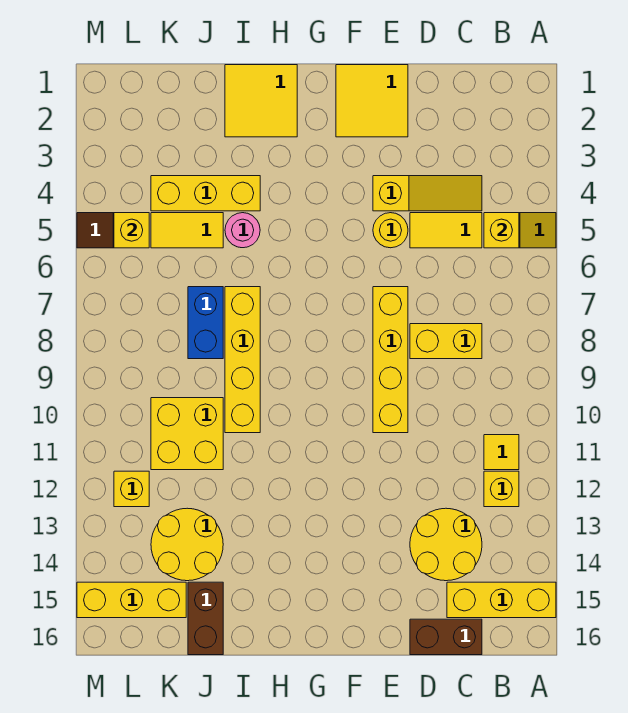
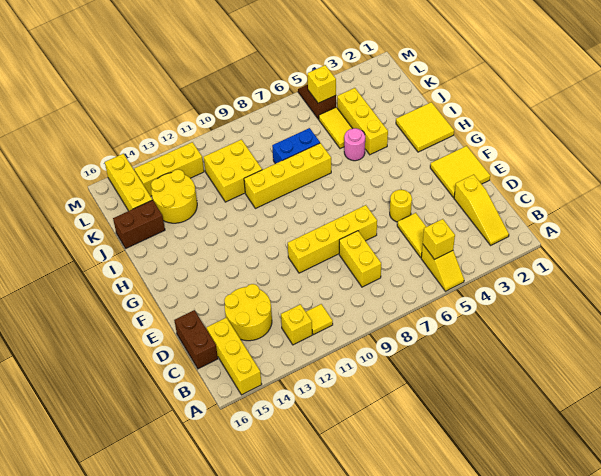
yellow 1x3 slope [373,176,482,211] -> yellow 1x3 slope moved to [454,175,509,245]
yellow 1x1 brick [114,471,149,507] -> yellow 1x3 brick [134,142,204,196]

